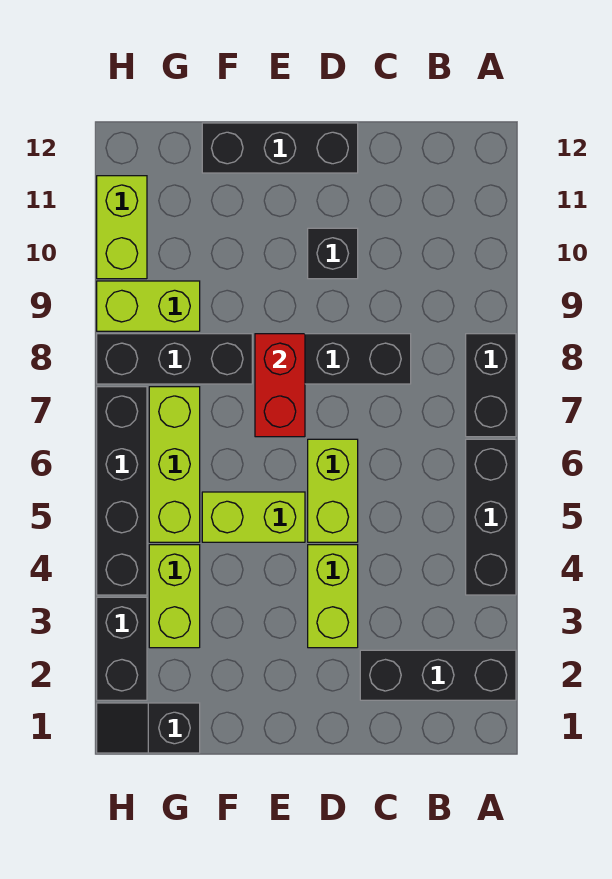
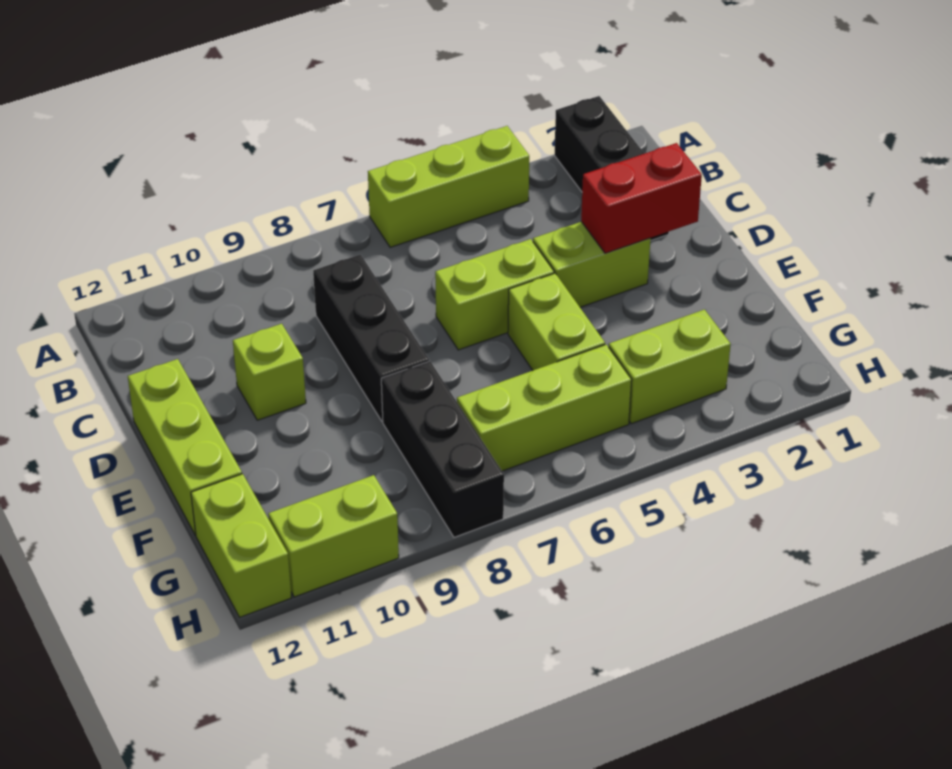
black 1x3 brick [466,439,516,595] -> lime 1x3 brick [368,126,529,247]
black 1x2 brick [466,334,516,437] -> none
black 1x1 brick [308,228,358,279] -> lime 1x1 brick [233,324,306,420]
black 1x3 brick [202,123,358,173] -> lime 1x3 brick [128,359,242,535]
red 1x2 brick [255,334,305,437] -> red 1x2 brick moved to [581,143,702,253]
black 1x2 slope [97,703,200,753] -> none
lime 1x2 brick [97,281,200,331] -> lime 1x2 brick moved to [191,474,291,617]
black 1x2 brick [97,597,147,700] -> none
black 1x4 brick [97,387,147,595] -> none

